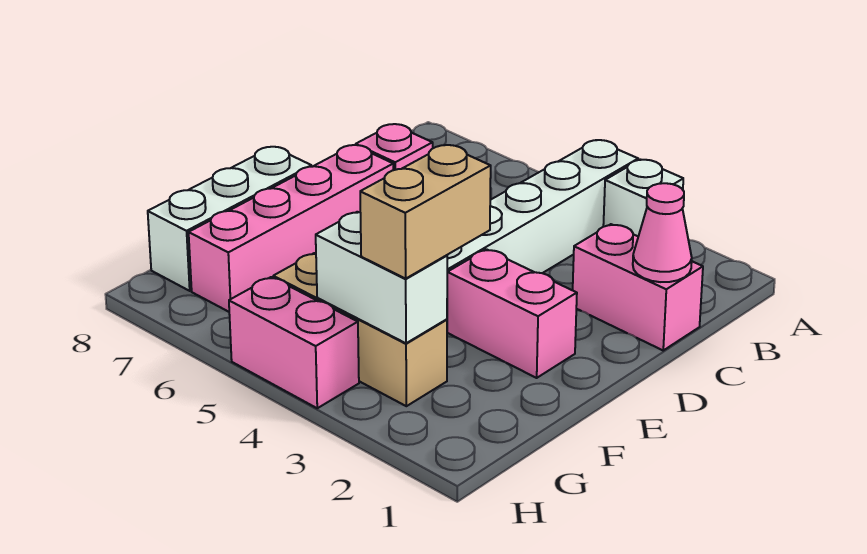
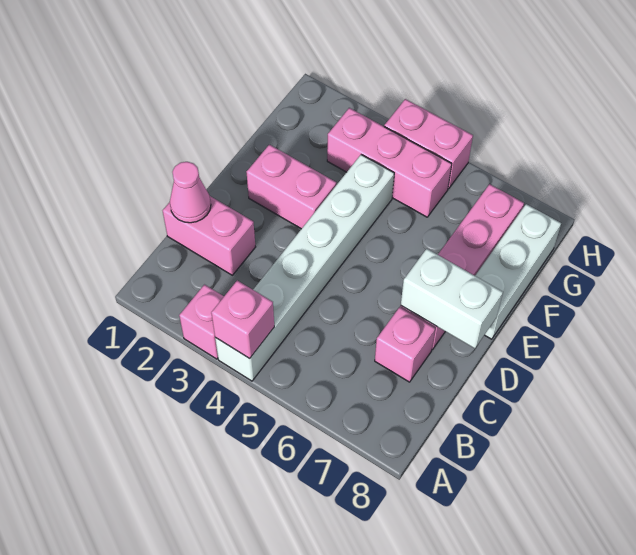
white 1x1 brick [603,160,683,236] -> pink 1x1 brick [179,285,224,359]
none -> pink 1x1 brick [211,280,274,358]
tan 1x2 brick [360,145,491,279] -> none
tan 1x3 brick [273,253,447,406] -> pink 1x3 brick [327,108,452,217]
white 1x2 brick [316,212,447,343] -> white 1x2 brick moved to [401,249,503,349]

